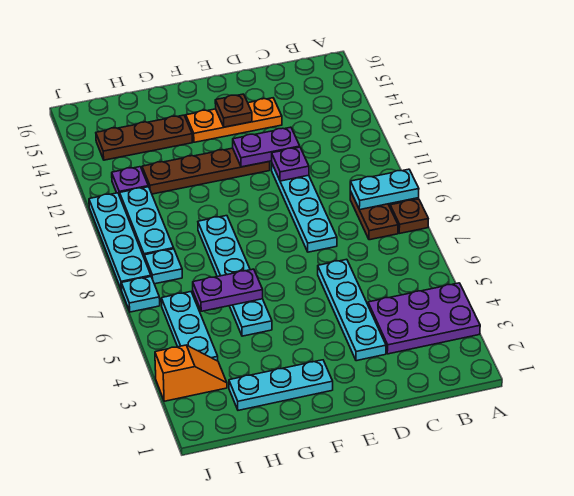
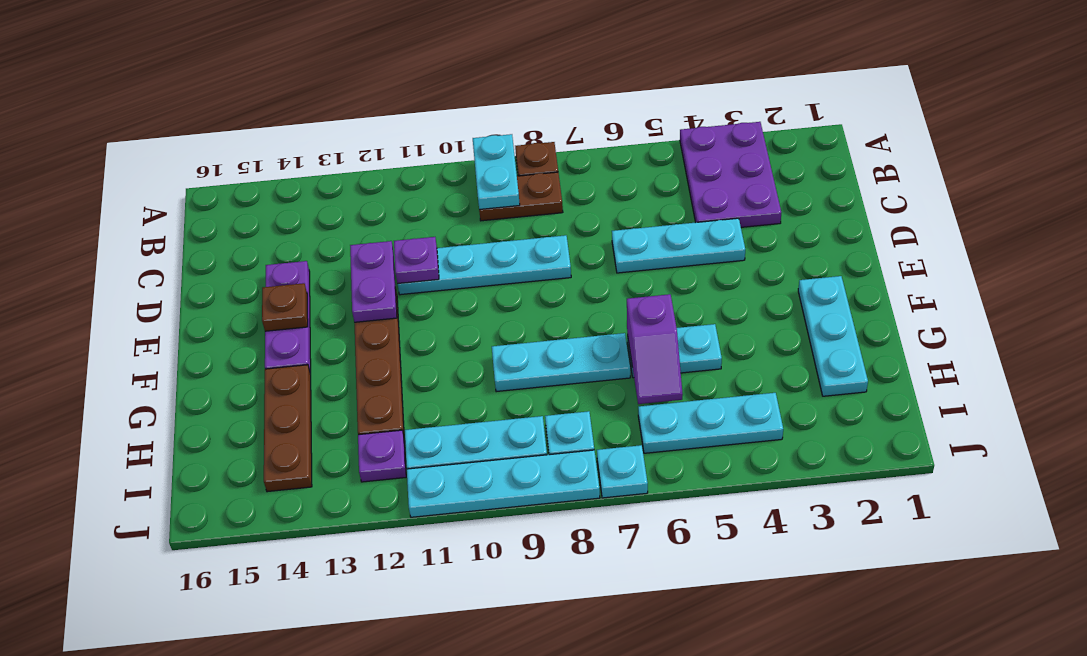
cyan 1x4 plate [318,259,386,361] -> cyan 1x3 plate [612,218,745,273]
orange 1x3 plate [186,98,282,142] -> purple 1x3 plate [265,261,311,373]
purple 1x2 plate [193,269,263,311] -> purple 1x2 slope [627,294,683,404]
orange 1x2 slope [155,345,227,401] -> none

